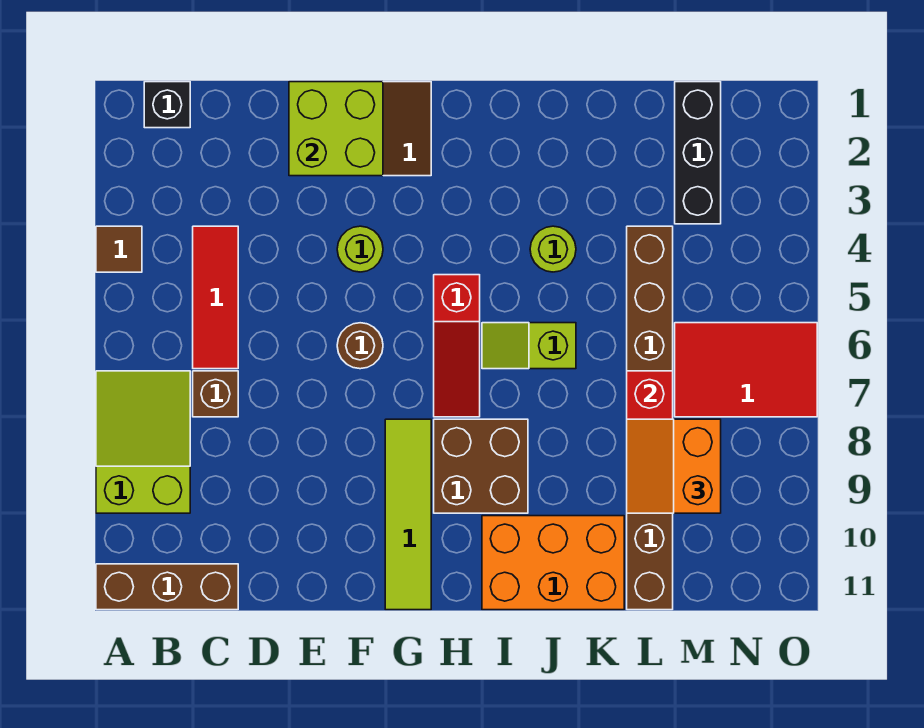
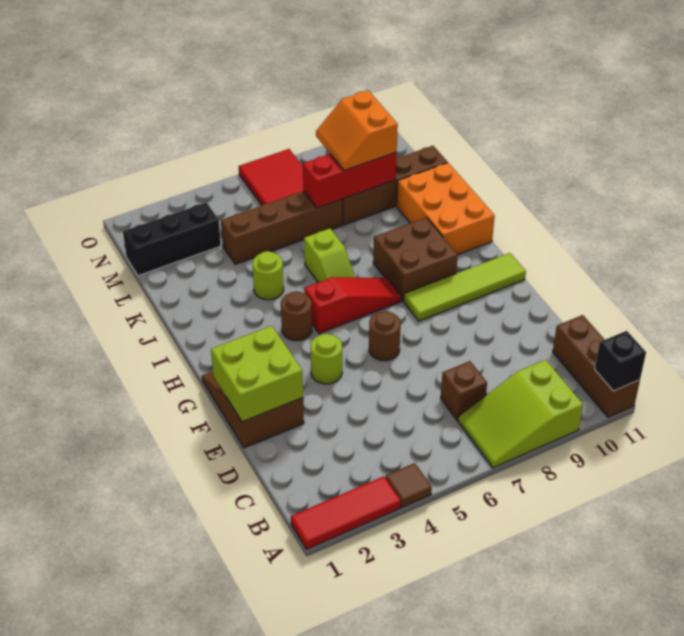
black 1x1 brick [144,82,190,128] -> black 1x1 brick moved to [595,331,646,391]
red 1x3 tile [193,226,238,369] -> red 1x3 tile moved to [291,476,401,549]
none -> brown 1x1 round brick [281,291,312,341]
orange 2x2 slope [627,419,721,513] -> orange 2x2 slope turned to [316,90,398,170]

